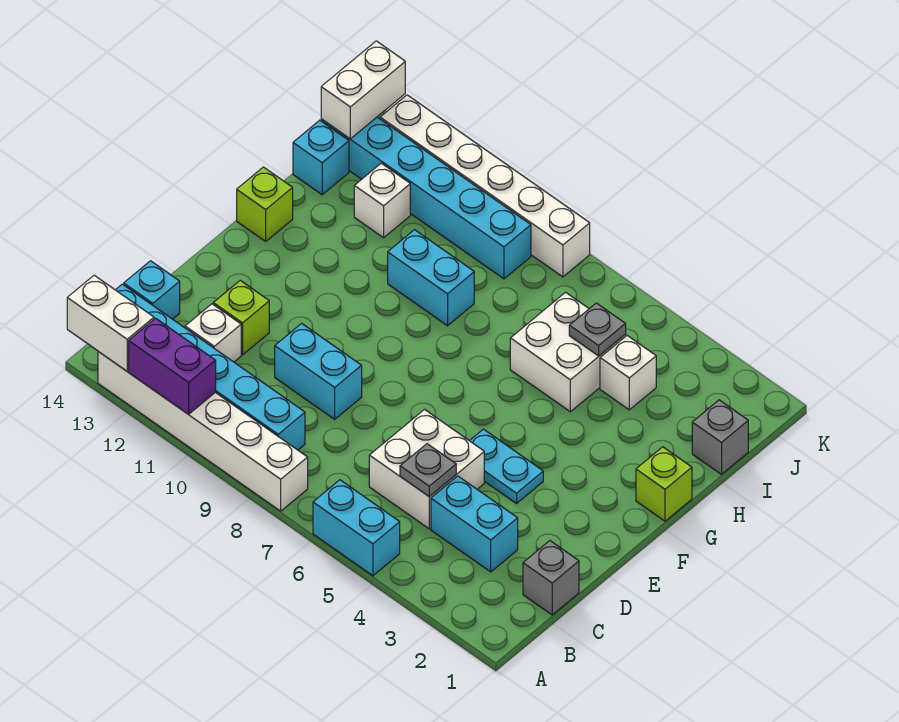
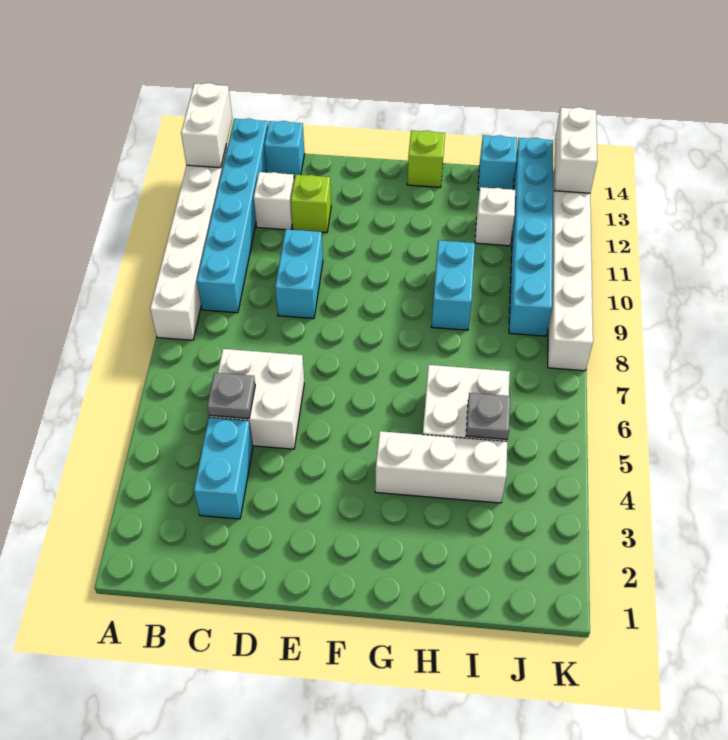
cyan 1x2 brick [313,480,400,576] -> none
purple 1x2 brick [129,318,216,414] -> none
grey 1x1 brick [523,541,579,615] -> none
cyan 1x2 plate [470,429,543,504] -> none
lime 1x1 brick [636,447,692,521] -> none
grey 1x1 brick [692,400,748,474] -> none
white 1x1 brick [600,336,656,410] -> white 1x3 brick [375,431,507,503]
white 1x2 brick [321,41,405,139] -> white 1x2 brick turned to [555,107,597,193]

